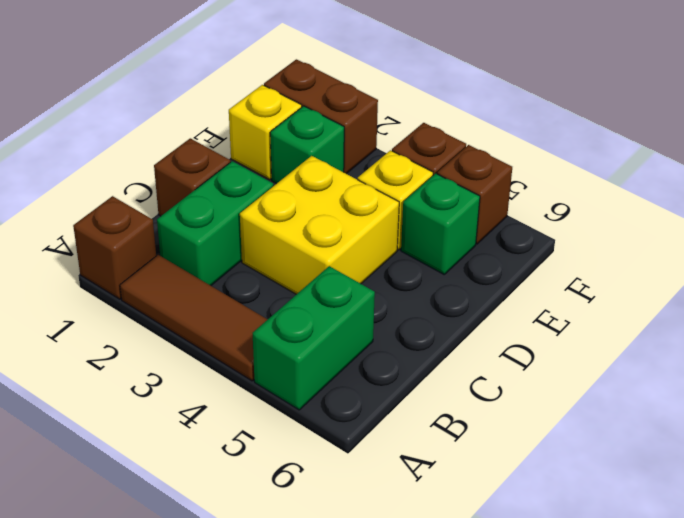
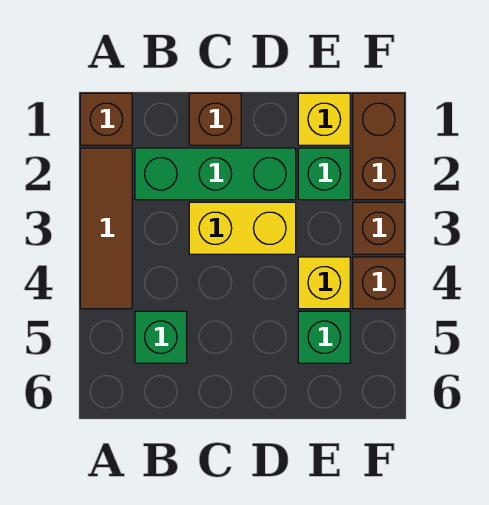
green 1x2 brick [253,266,375,410] -> green 1x1 brick [135,311,187,363]
green 1x2 brick [157,161,273,286] -> green 1x3 brick [135,148,296,200]
yellow 2x2 brick [240,156,399,294] -> yellow 1x2 brick [189,202,296,254]
brown 1x1 brick [437,145,512,244] -> brown 1x1 brick moved to [353,202,405,254]

